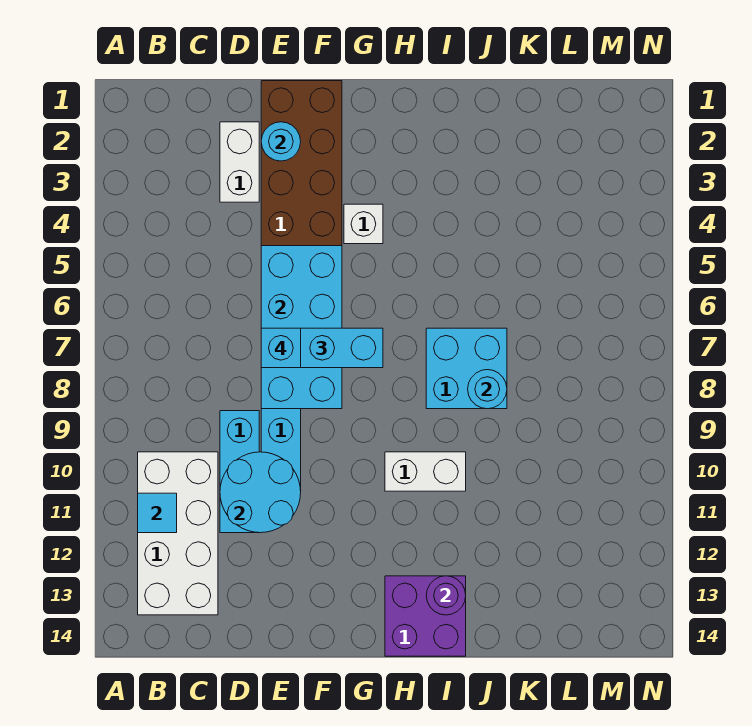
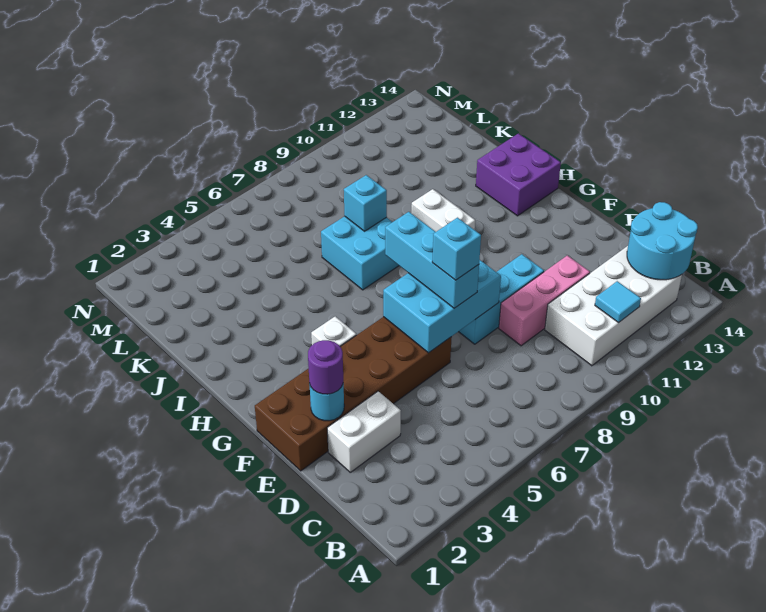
cyan 1x3 brick [220,411,259,533] -> pink 1x3 brick [499,255,590,346]
cyan 2x2 round brick [220,452,301,533] -> cyan 2x2 round brick moved to [627,202,698,280]
cyan 2x4 brick [261,246,342,409] -> cyan 2x3 brick [383,260,501,353]
purple 1x1 round brick [426,576,466,615] -> purple 1x1 round brick moved to [308,340,343,394]
cyan 1x1 round brick [468,370,507,409] -> cyan 1x1 brick [344,175,387,231]

